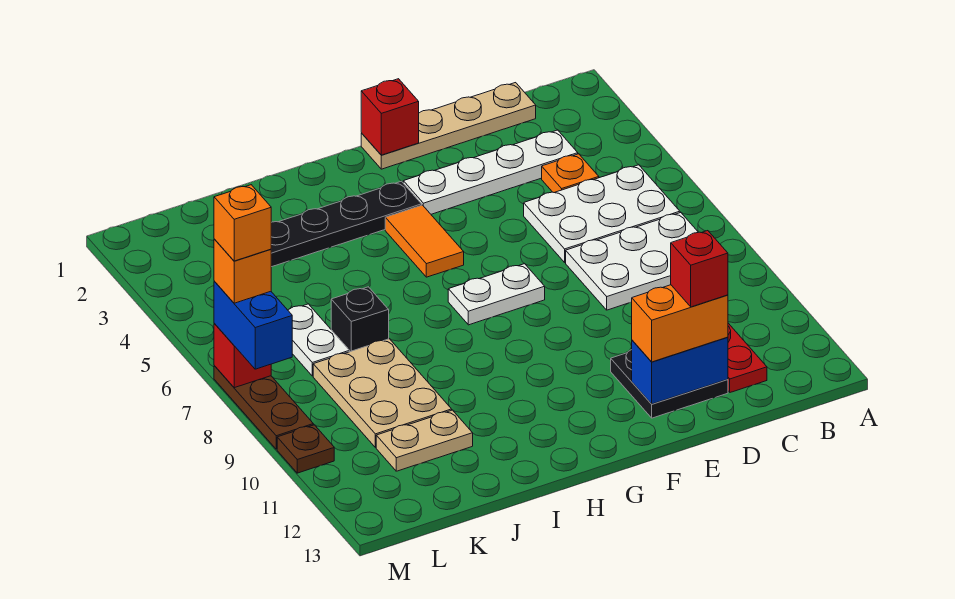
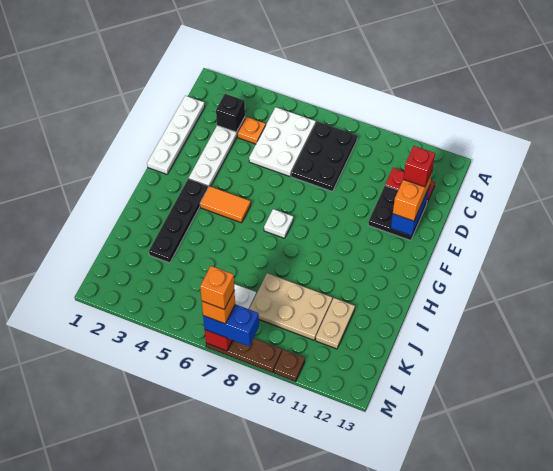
white 2x3 plate [566,213,698,310] -> black 2x3 plate [291,122,357,191]
tan 1x4 plate [361,83,536,169] -> white 1x4 plate [147,96,205,174]
red 1x1 brick [361,79,419,155] -> none
white 1x2 plate [448,264,545,325] -> white 1x1 plate [264,209,293,238]
black 1x1 brick [331,287,389,352] -> black 1x1 brick moved to [216,94,245,132]

